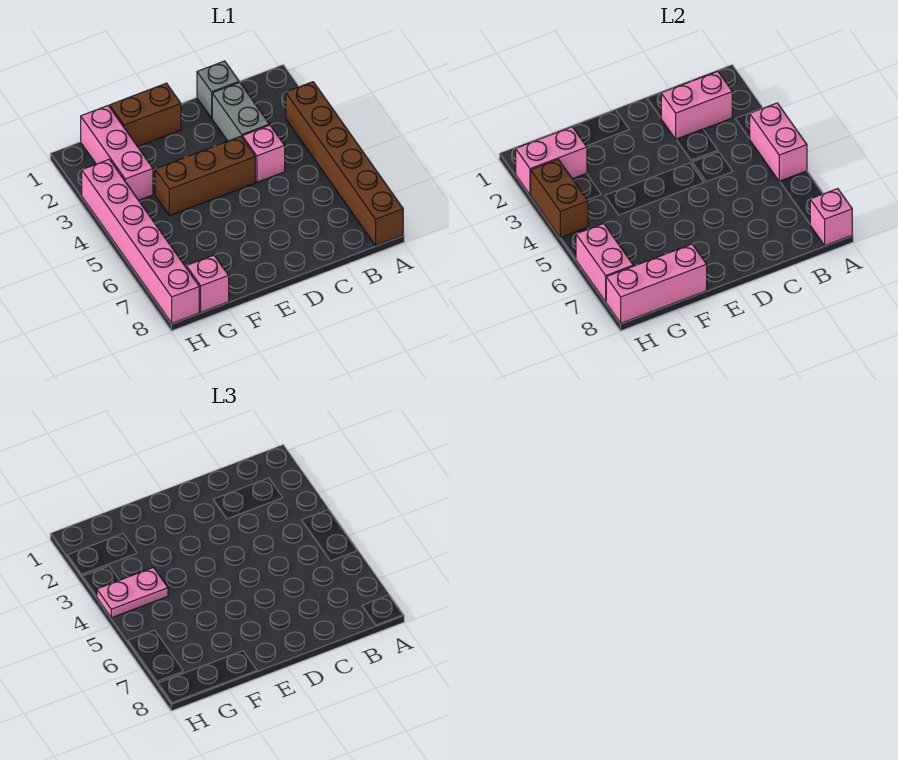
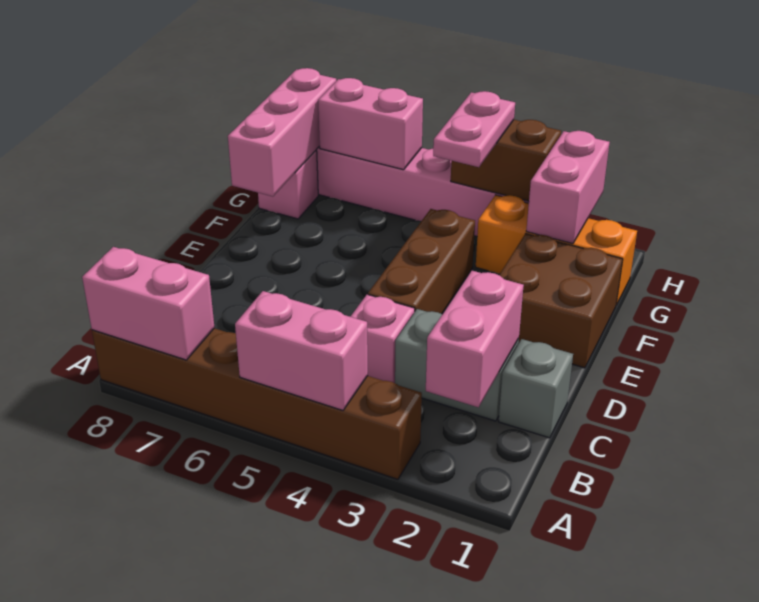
pink 1x1 brick [810,189,852,245] -> pink 1x2 brick [82,247,215,360]
brown 1x2 brick [110,83,181,146] -> brown 2x2 brick [500,234,623,368]
pink 1x3 brick [81,106,153,200] -> orange 1x3 brick [476,195,637,305]

